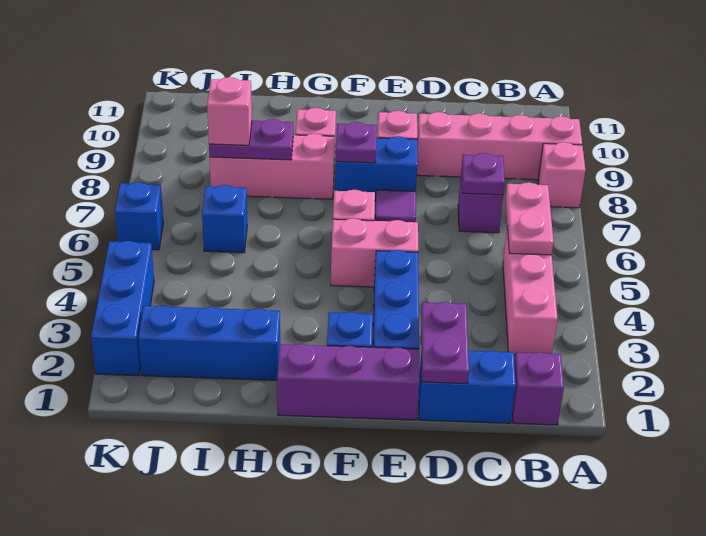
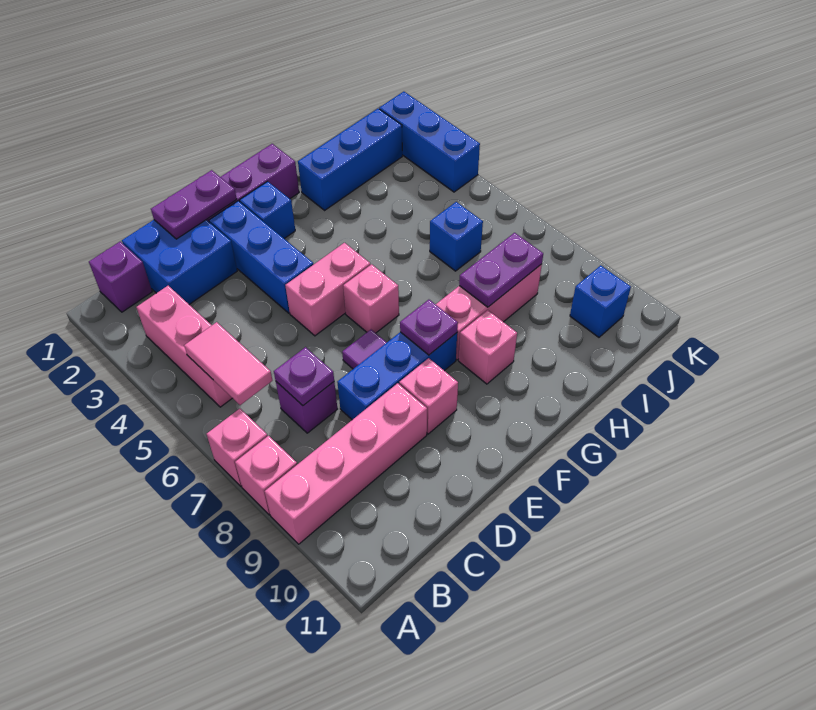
pink 1x2 plate [506,182,554,255] -> pink 1x2 tile [184,322,272,405]
blue 1x2 brick [419,349,516,423] -> blue 2x2 brick [122,220,237,304]
purple 1x2 plate [421,302,469,383] -> purple 1x2 plate turned to [151,170,237,239]
blue 1x2 brick [335,136,418,201] -> blue 1x3 brick [337,332,457,420]
pink 1x1 brick [207,77,252,145] -> pink 1x1 brick moved to [207,409,267,486]
blue 1x1 brick [115,182,163,250] -> blue 1x1 brick moved to [570,265,631,337]

